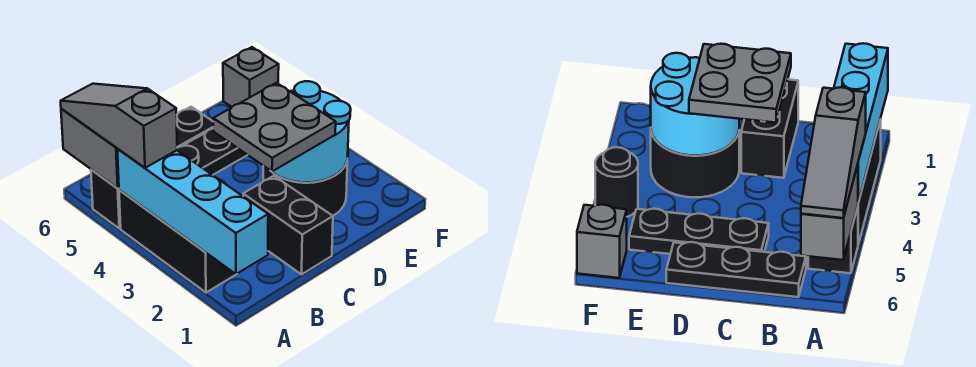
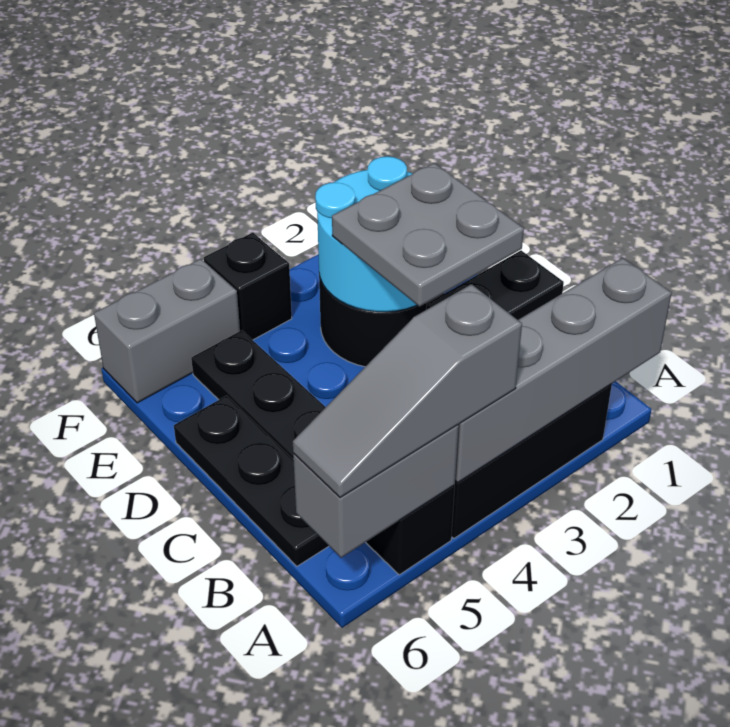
cyan 1x4 brick [117,149,268,274] -> grey 1x4 brick [455,258,672,483]
black 1x1 round brick [595,147,638,217] -> black 1x1 brick [204,233,292,340]
grey 1x1 brick [223,47,279,107] -> grey 1x2 brick [94,259,240,403]

